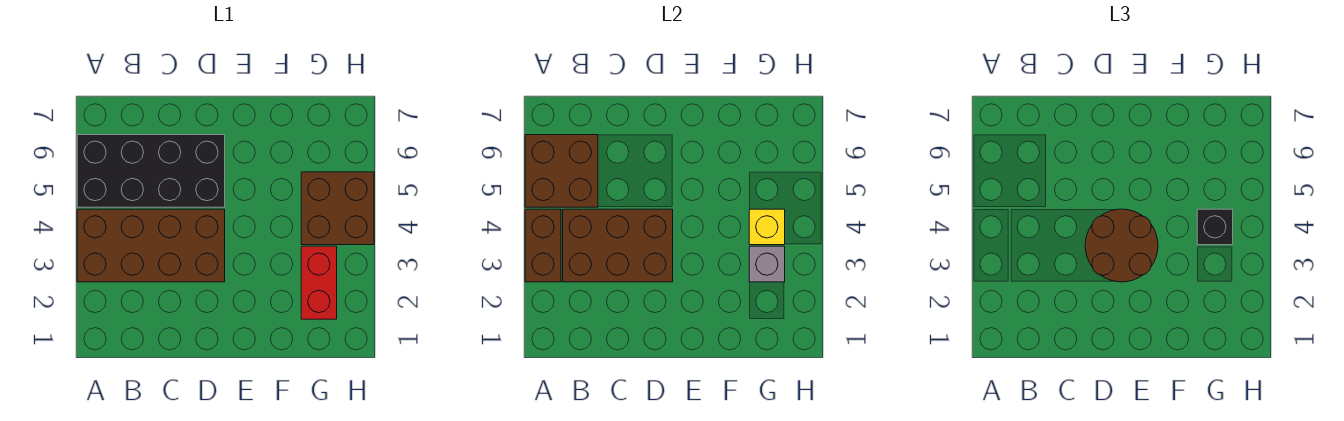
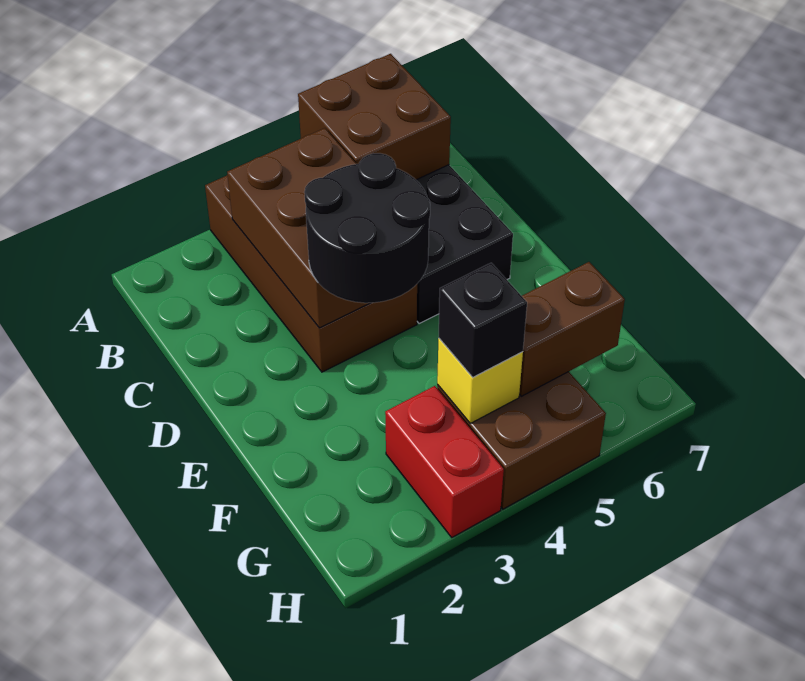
brown 1x2 brick [525,209,561,282] -> brown 1x2 brick moved to [519,262,625,396]
brown 2x2 round brick [1085,209,1158,282] -> black 2x2 round brick [304,153,430,303]
red 1x2 brick [301,246,337,319] -> red 1x2 brick turned to [385,386,504,537]
grey 1x1 brick [749,246,785,282] -> none

